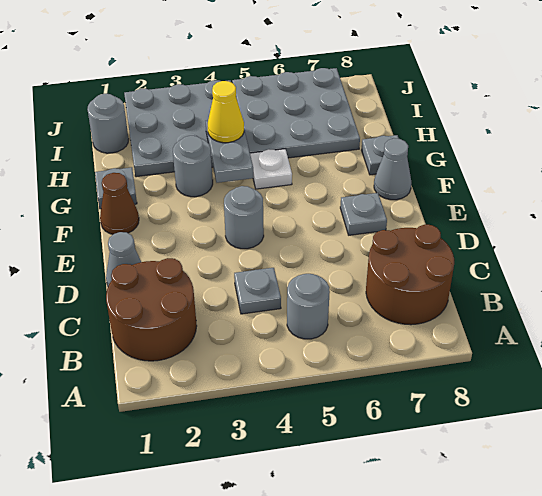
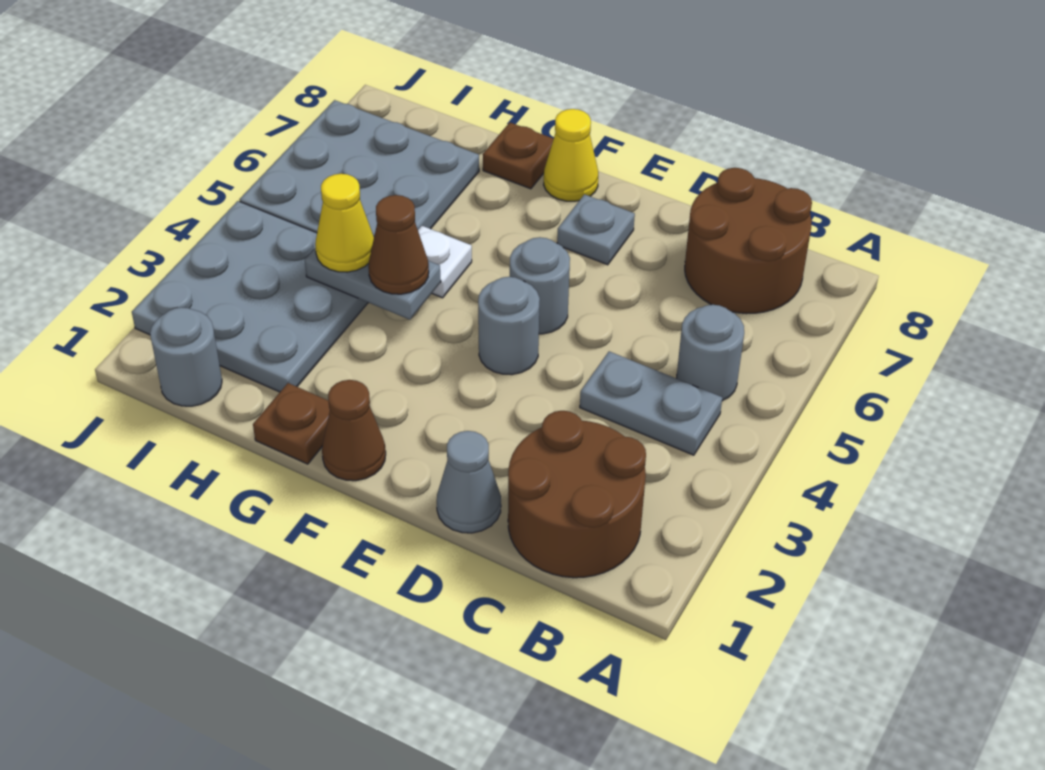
grey 1x1 plate [234,268,281,314] -> grey 1x2 plate [580,351,722,455]
grey 1x1 cone [374,138,411,200] -> yellow 1x1 cone [544,109,598,201]
grey 1x1 plate [95,167,137,209] -> brown 1x1 plate [253,383,330,464]
grey 1x1 round brick [173,136,213,197] -> grey 1x1 round brick moved to [510,237,570,334]
none -> brown 1x1 cone [368,195,429,294]
grey 1x1 plate [362,135,399,175] -> brown 1x1 plate [483,123,554,189]

